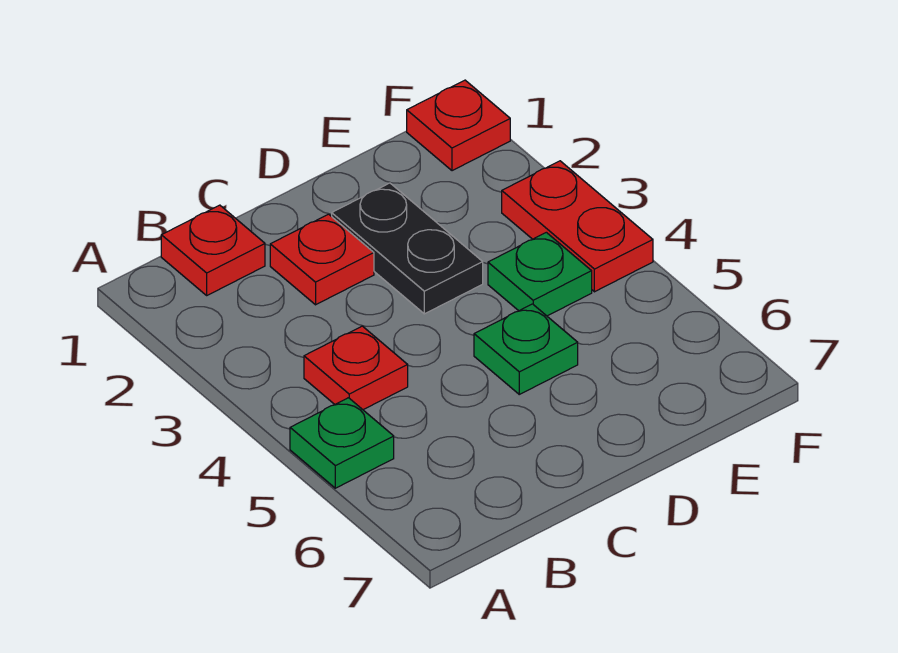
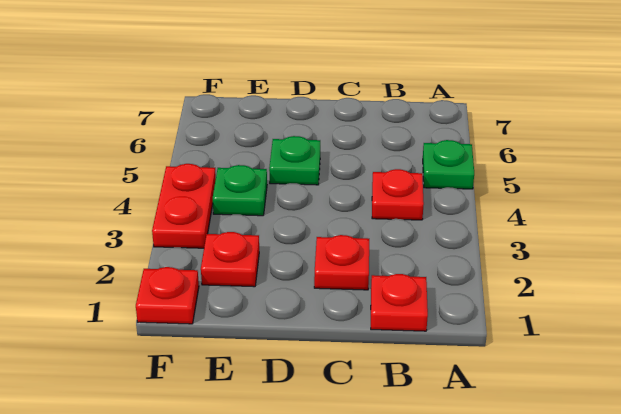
black 1x2 plate [332,183,483,314] -> none
none -> red 1x1 plate [201,232,259,287]

